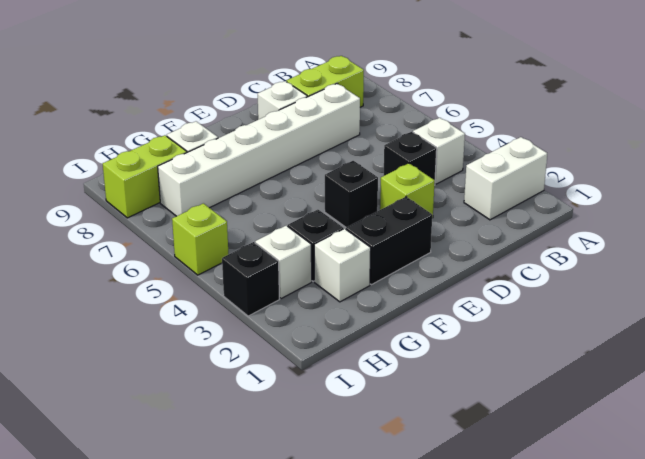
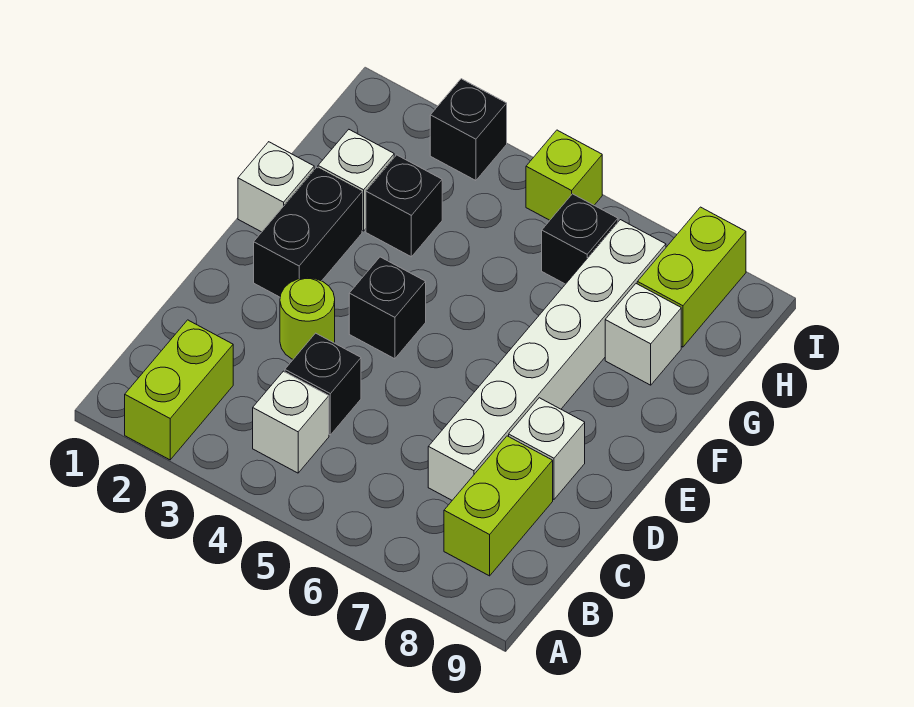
white 1x2 brick [464,137,547,220] -> lime 1x2 brick [125,320,233,460]
lime 1x1 brick [380,163,435,218] -> lime 1x1 round brick [280,278,335,359]
white 1x1 brick [255,226,312,299] -> white 1x1 brick moved to [238,142,314,232]
none -> black 1x1 brick [542,194,618,284]

